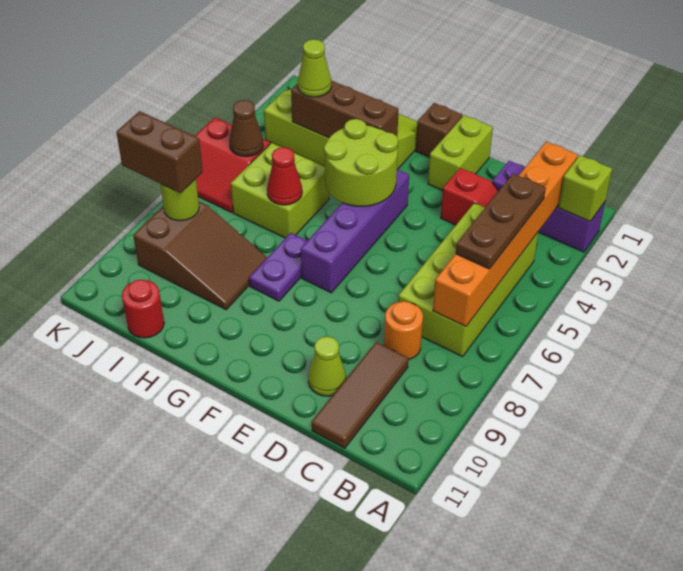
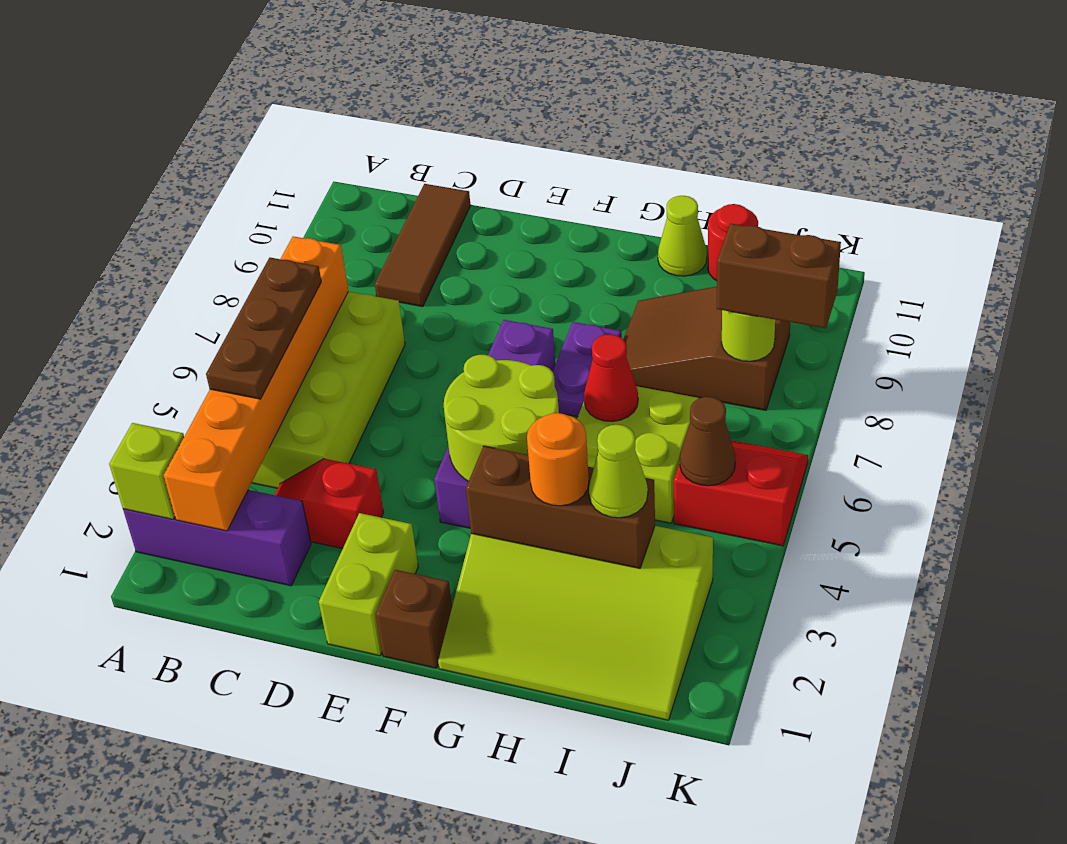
orange 1x1 round brick [384,301,423,360] -> orange 1x1 round brick moved to [527,413,589,506]
lime 1x1 cone [308,336,346,396] -> lime 1x1 cone moved to [658,196,707,276]

